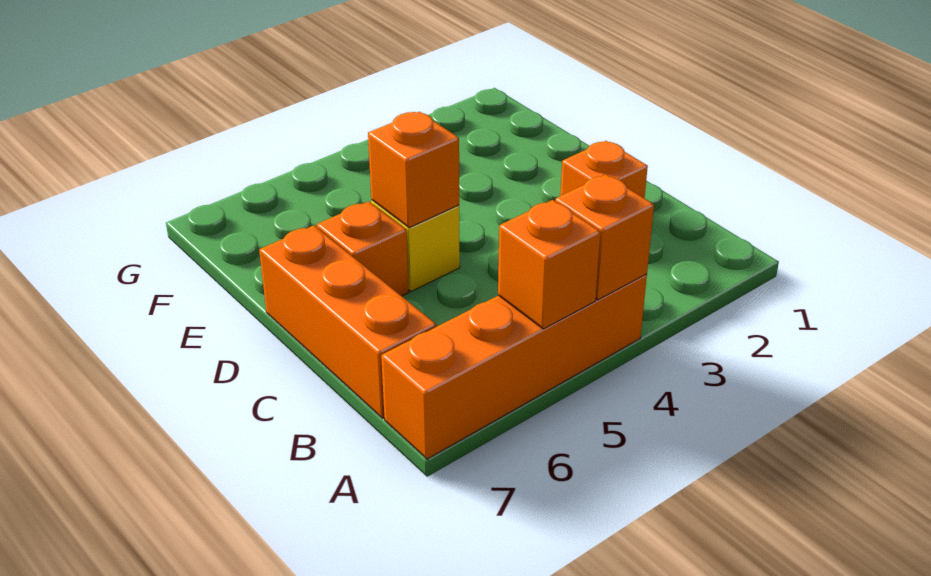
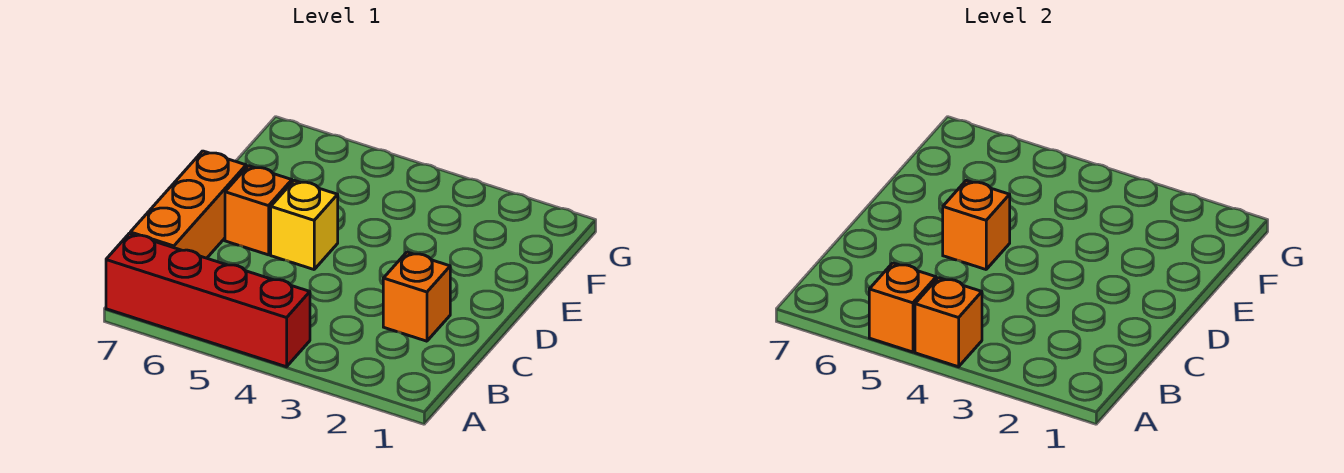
orange 1x4 brick [381,274,647,459] -> red 1x4 brick [106,233,310,367]

